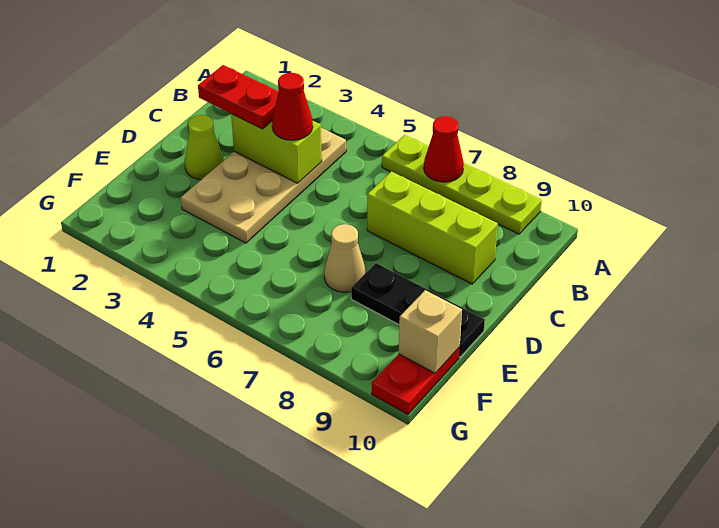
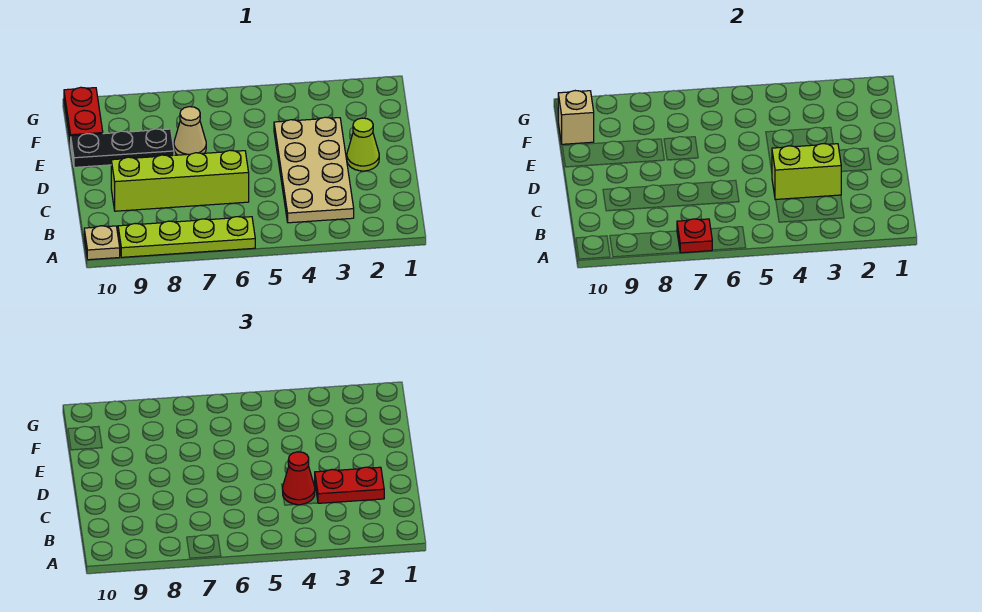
red 1x1 cone [424,116,464,182] -> red 1x1 plate [677,219,712,253]
none -> tan 1x1 plate [84,226,120,260]
lime 1x3 brick [367,171,498,284] -> lime 1x4 brick [111,150,249,211]

